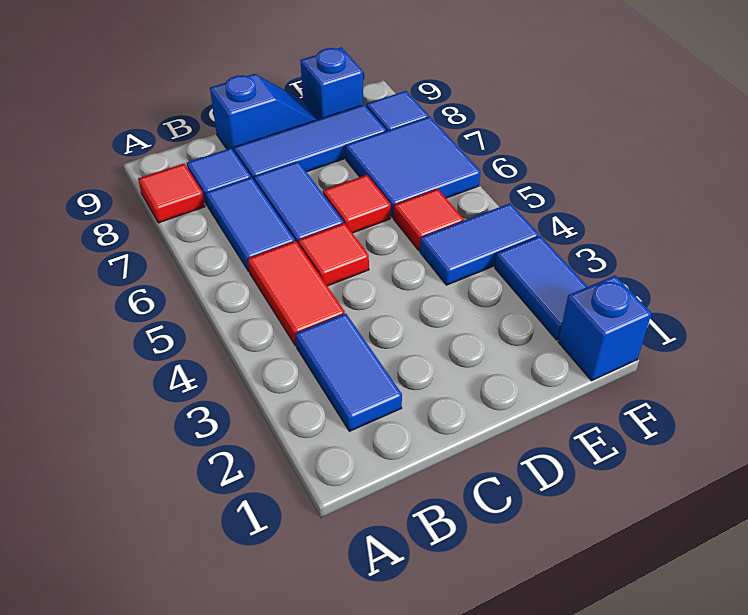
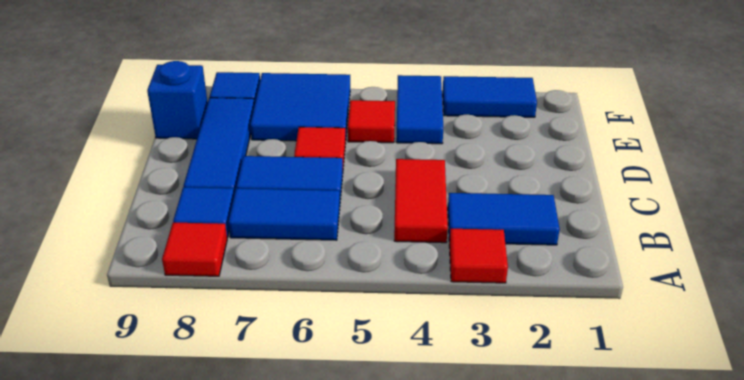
red 1x2 tile [248,241,345,346] -> red 1x2 tile turned to [394,159,448,243]
red 1x1 tile [298,223,369,286] -> red 1x1 tile moved to [449,229,508,283]
blue 1x2 slope [210,74,317,151] -> none
blue 1x1 brick [558,275,652,381] -> none

